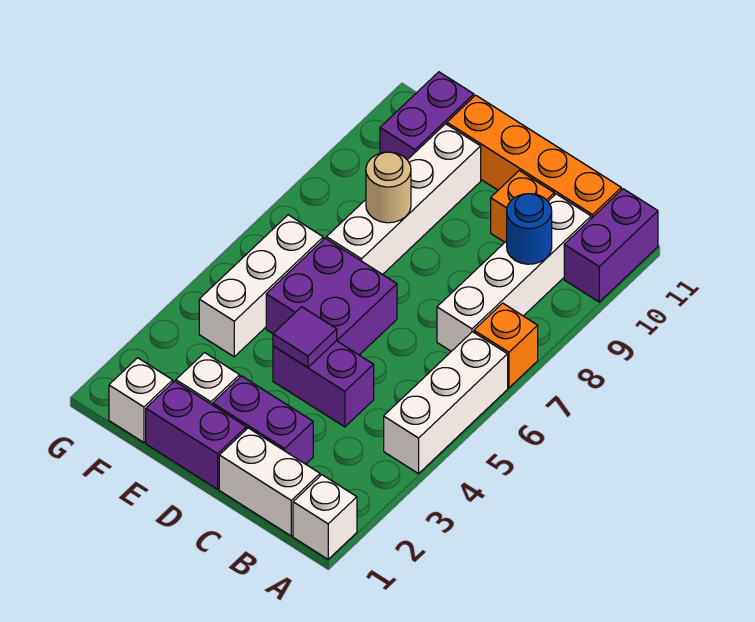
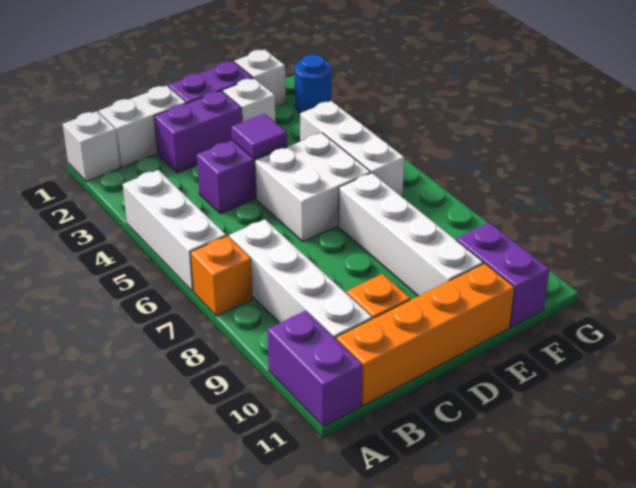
blue 1x1 round brick [507,194,552,264] -> blue 1x1 round brick moved to [295,55,332,113]
purple 2x2 brick [266,238,397,355] -> white 2x2 brick [255,133,371,241]
tan 1x1 round brick [366,152,411,223] -> none

